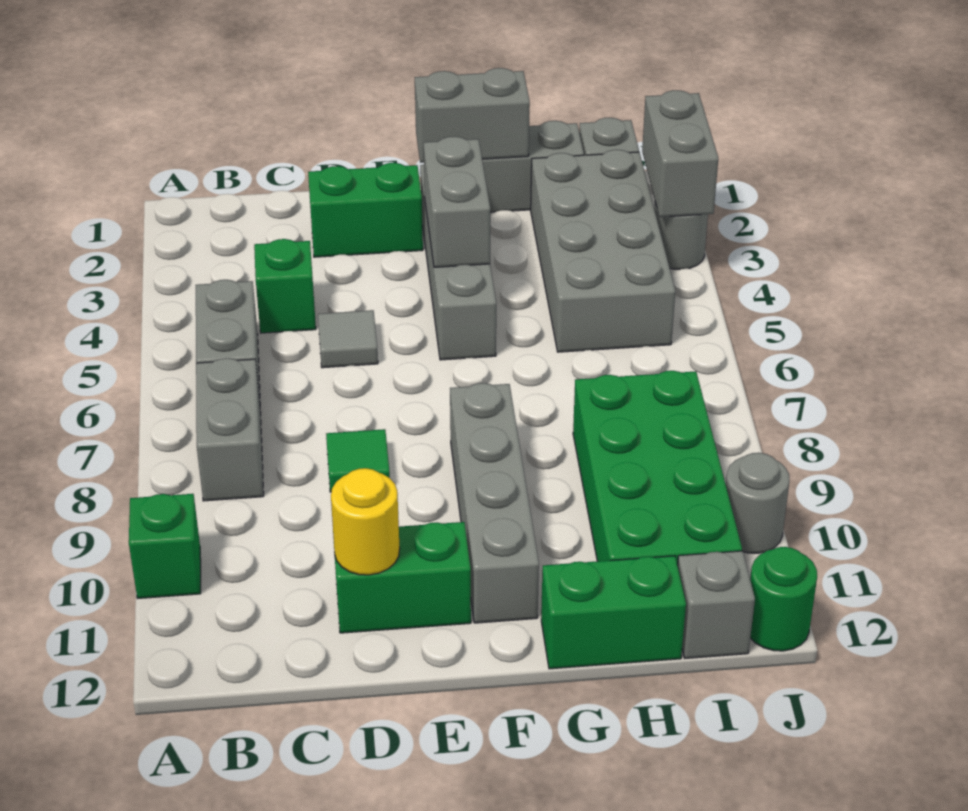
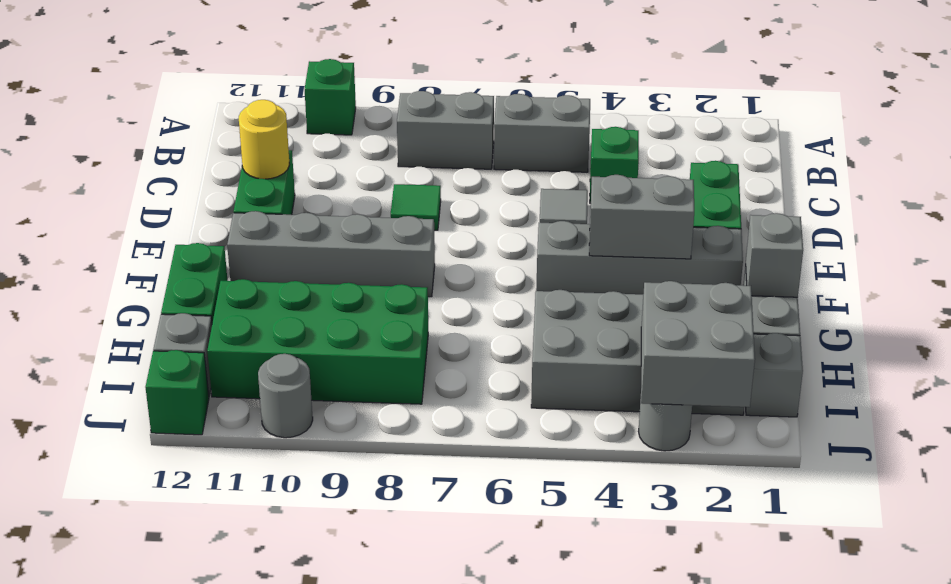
grey 1x2 brick [415,68,530,163] -> grey 1x1 brick [746,213,803,297]
grey 1x2 brick [642,90,718,217] -> grey 2x2 brick [641,281,755,407]
green 1x1 round brick [750,547,817,651] -> green 1x1 brick [145,350,209,435]

